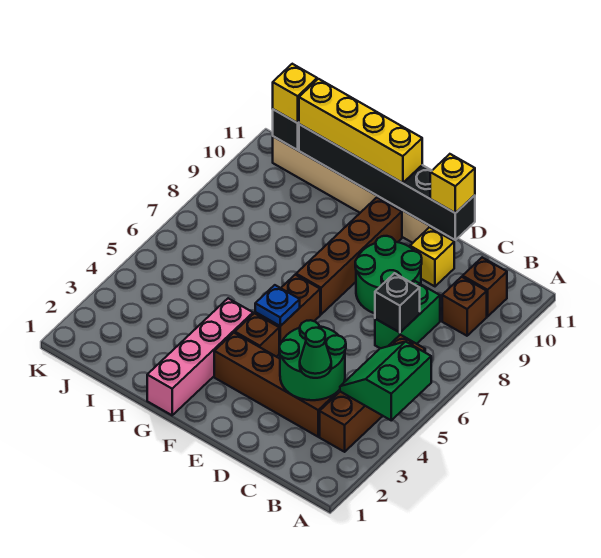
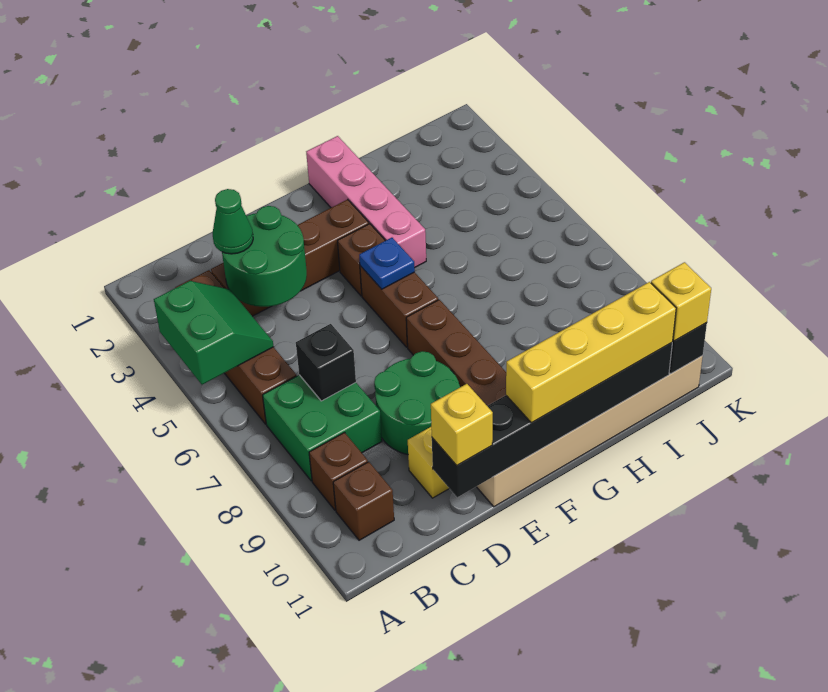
green 1x2 brick [375,281,440,348] -> green 2x2 brick [263,375,382,481]

